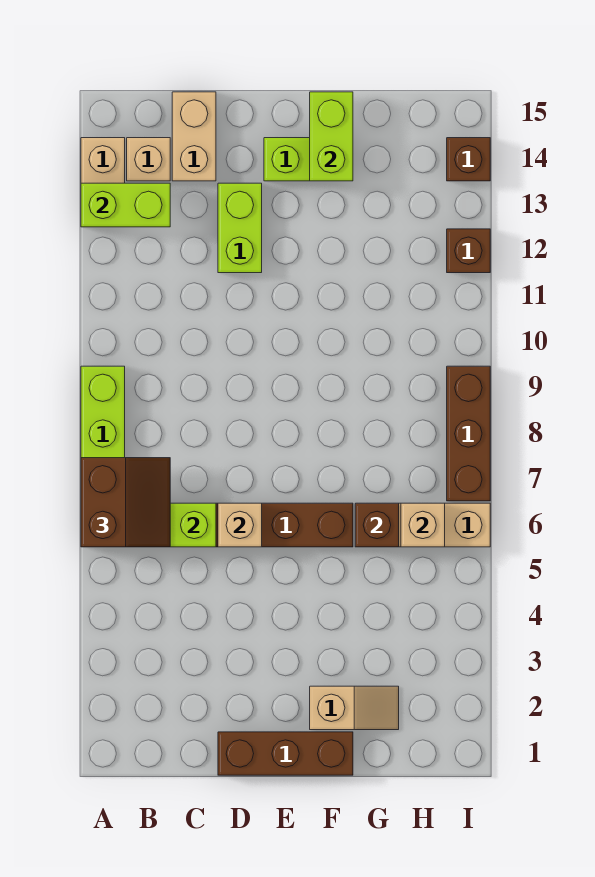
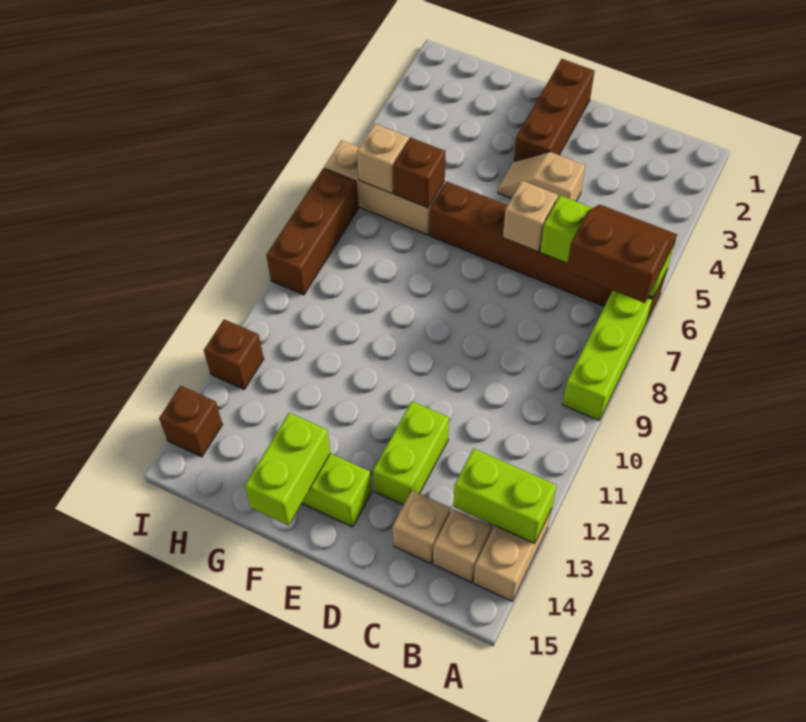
brown 2x2 slope [81,458,170,547] -> brown 2x2 slope turned to [566,204,677,303]
tan 1x2 brick [172,92,216,181] -> tan 1x1 brick [393,491,450,563]
brown 1x3 brick [218,732,353,775] -> brown 1x3 brick turned to [514,59,595,161]
tan 1x2 slope [310,686,399,730] -> tan 1x2 slope moved to [498,152,585,201]

